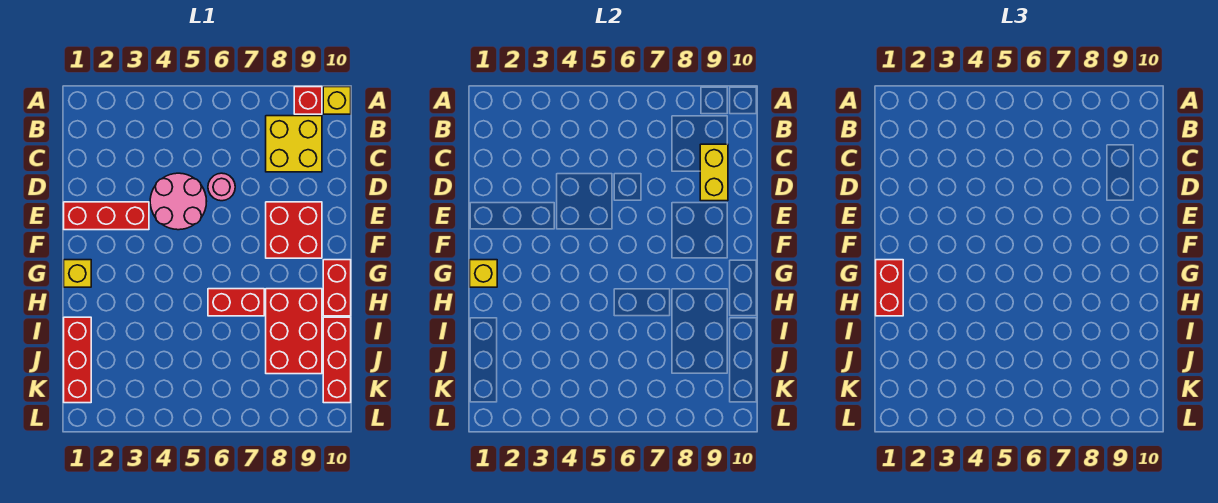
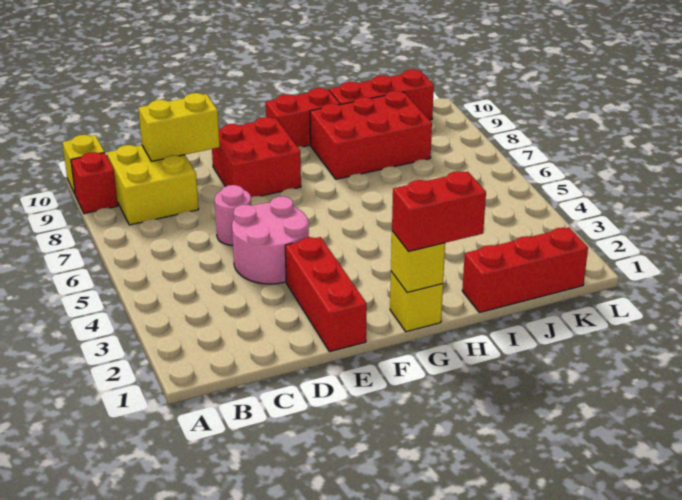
red 1x2 brick [208,289,264,316] -> none

